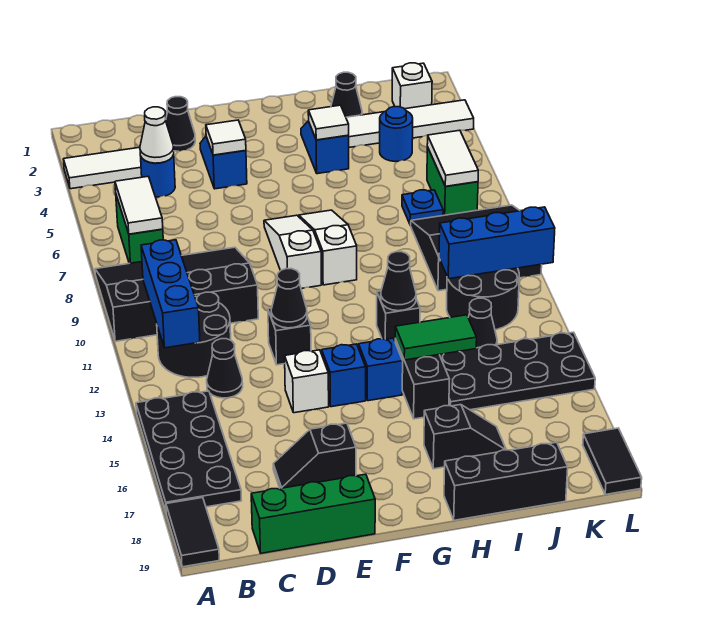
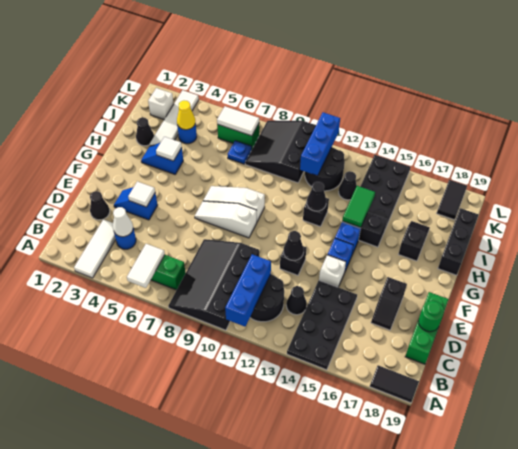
black 2x4 plate [136,391,241,511] -> black 2x4 plate turned to [287,280,357,370]
white 1x2 tile [115,177,163,234] -> white 1x2 tile turned to [127,244,165,288]
blue 1x3 brick [141,240,200,348] -> blue 1x3 brick turned to [225,254,271,327]
none -> green 1x1 round brick [418,301,444,332]
none -> yellow 1x1 cone [177,101,195,130]
black 1x2 tile [583,428,642,495] -> black 1x2 tile turned to [437,180,467,220]

